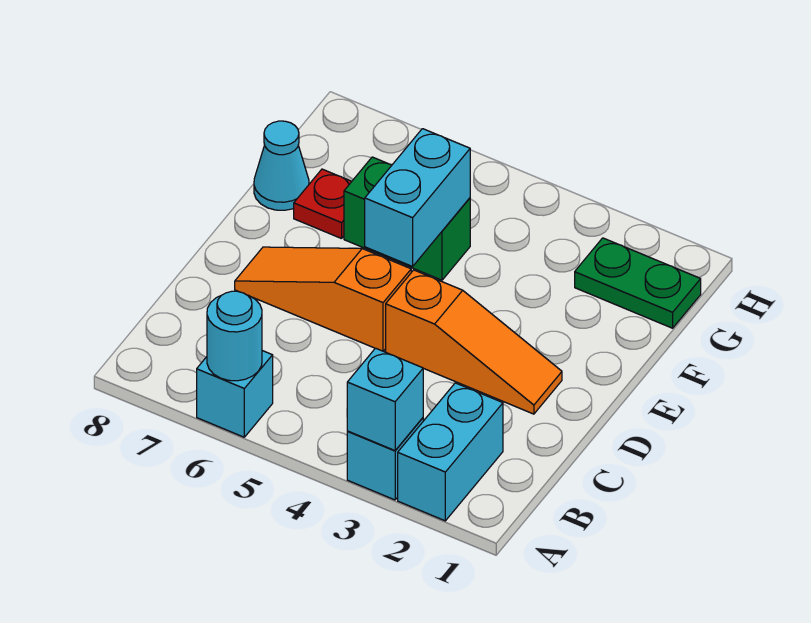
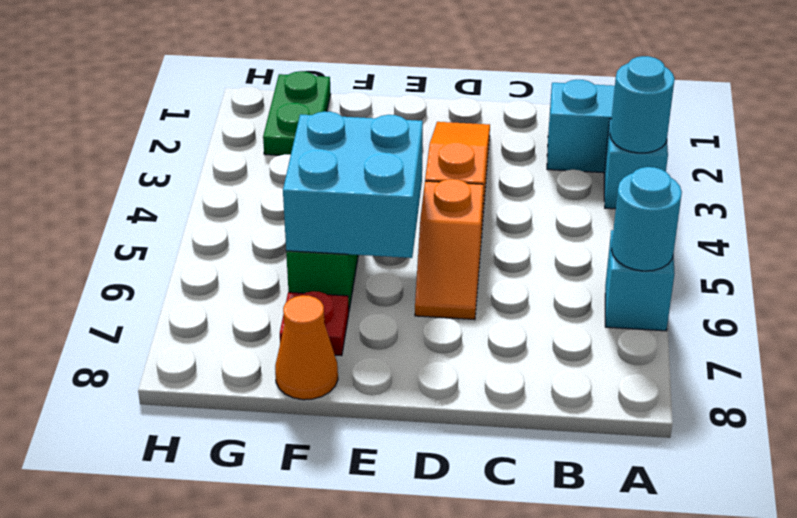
cyan 1x1 brick [347,348,423,450] -> cyan 1x1 round brick [610,56,675,153]
orange 1x3 slope [235,247,411,351] -> orange 1x2 slope [415,179,484,320]
cyan 1x2 brick [365,129,470,266] -> cyan 2x2 brick [283,112,423,258]
cyan 1x1 cone [254,121,309,210] -> orange 1x1 cone [275,295,338,400]

